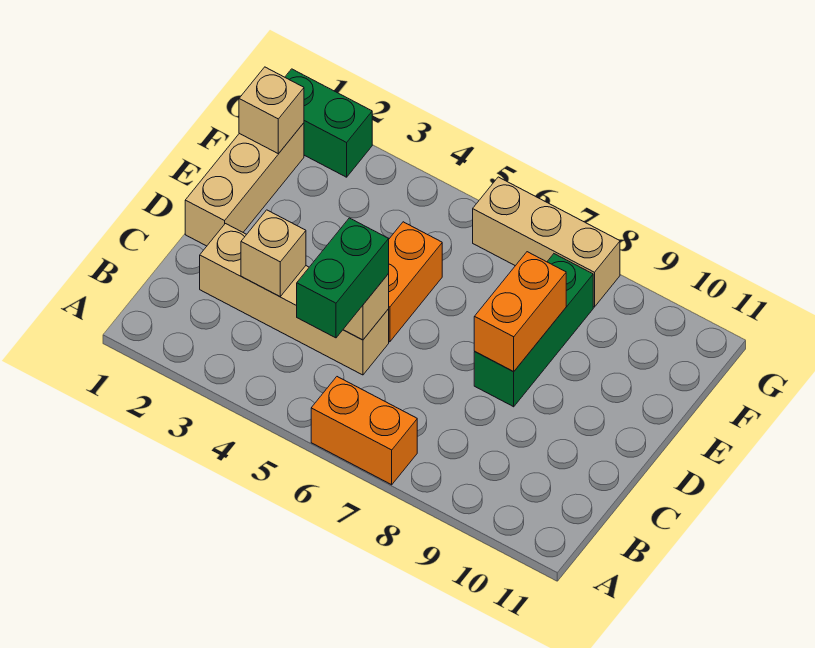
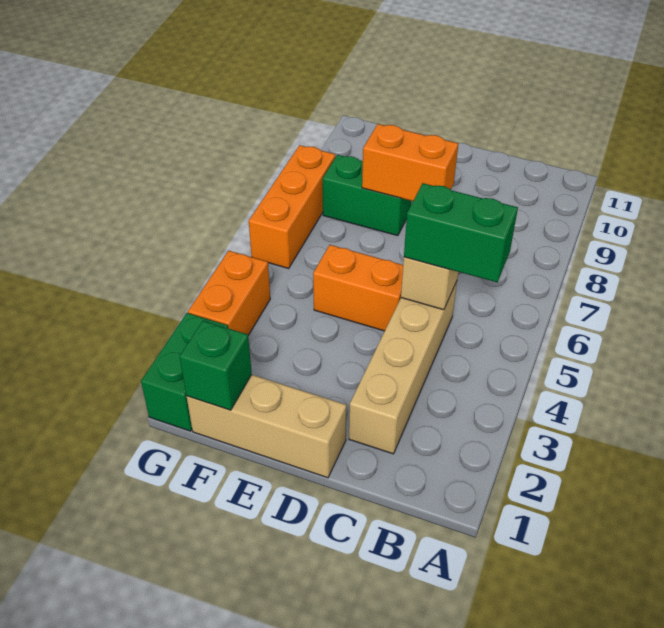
orange 1x2 brick [311,377,417,485] -> orange 1x2 brick moved to [188,251,270,335]
tan 1x1 brick [241,210,306,297] -> none
green 1x3 brick [474,254,593,407] -> green 1x2 brick [323,155,411,236]
tan 1x1 brick [239,67,304,154] -> green 1x1 brick [180,321,252,410]
tan 1x3 brick [473,177,620,307] -> orange 1x3 brick [249,145,335,268]

